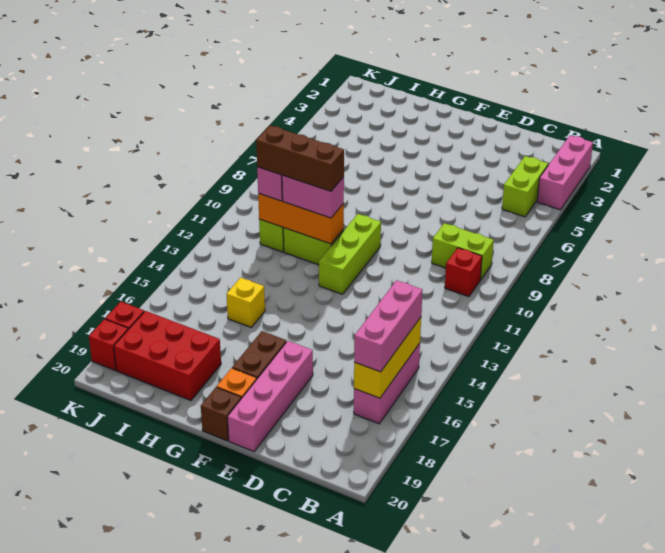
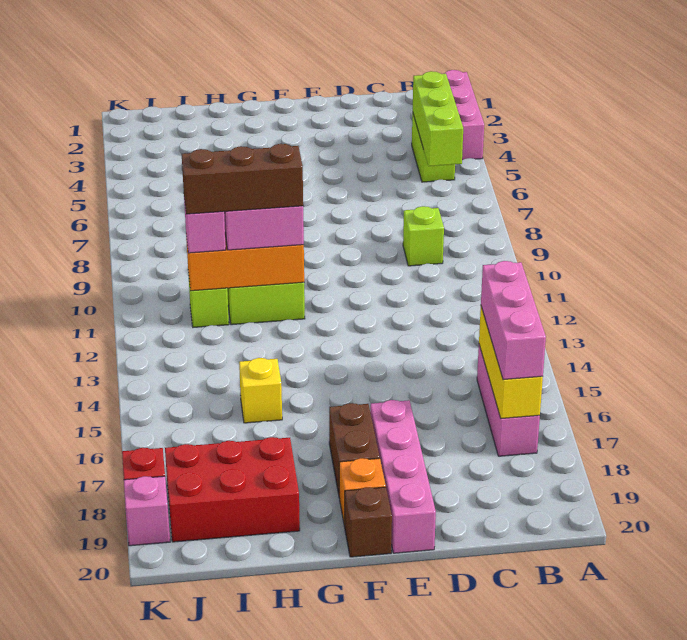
lime 1x2 brick [432,223,494,280] -> lime 1x1 brick [403,206,444,266]
red 1x1 brick [445,248,482,297] -> none
lime 1x3 brick [319,214,381,294] -> lime 1x3 brick moved to [413,71,463,166]
red 1x1 brick [89,319,128,370] -> pink 1x1 brick [124,476,170,546]

